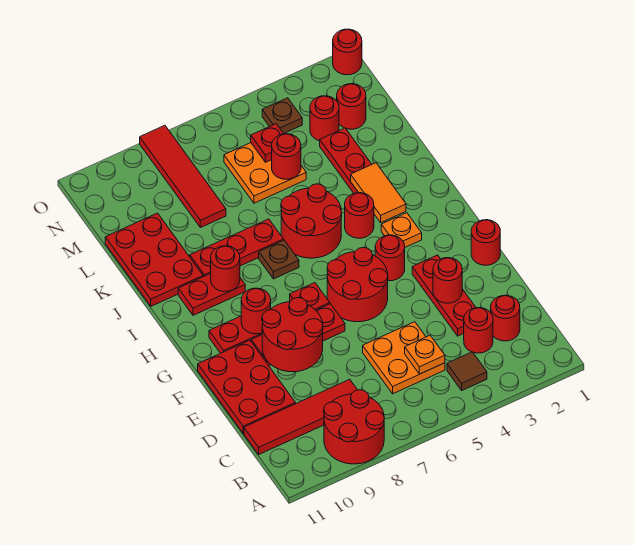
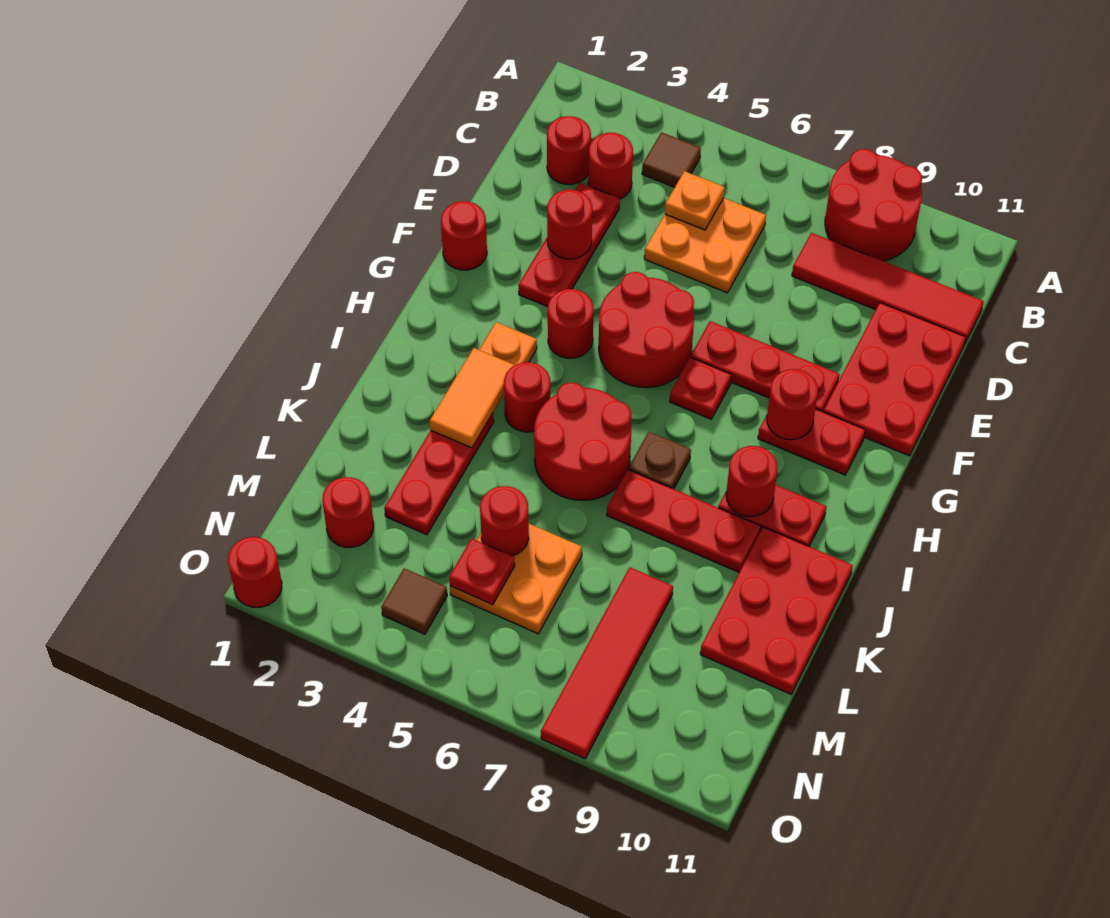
red 2x2 round brick [262,298,323,372] -> none
red 1x1 round brick [310,96,339,141] -> none
brown 1x1 plate [262,98,302,133] -> brown 1x1 tile [381,568,447,634]

